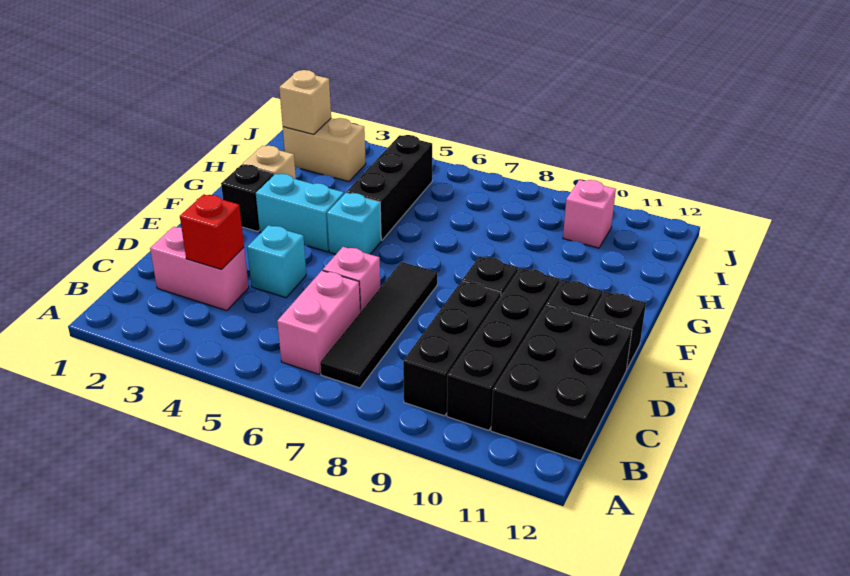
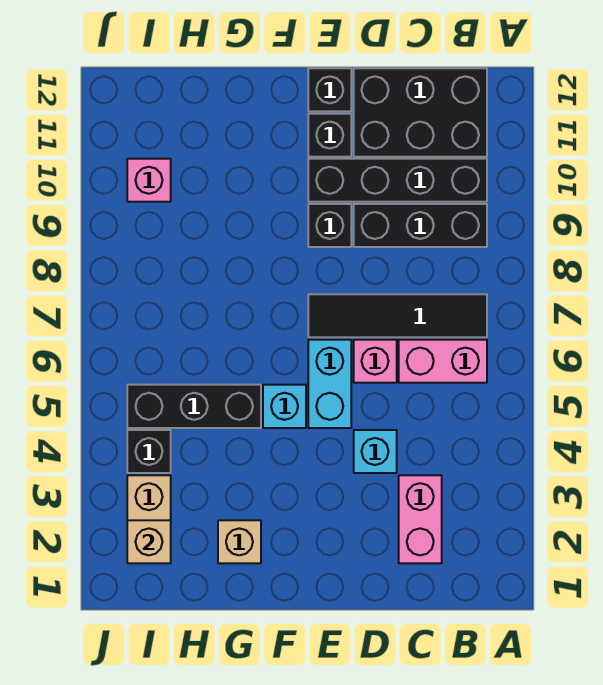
red 1x1 brick [180,194,244,269] -> none
black 1x1 brick [221,165,274,232] -> black 1x1 brick moved to [127,430,171,473]
cyan 1x2 brick [256,174,344,252] -> cyan 1x2 brick moved to [308,340,351,428]

